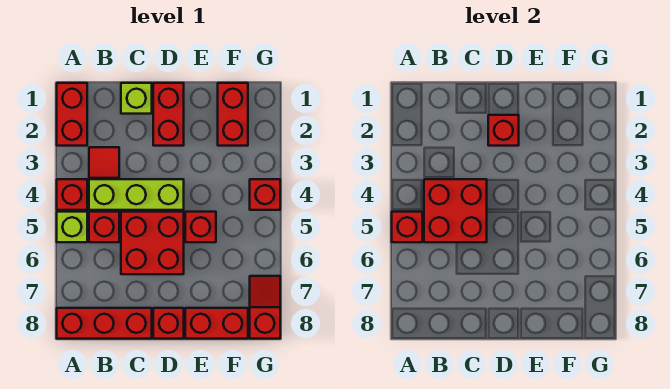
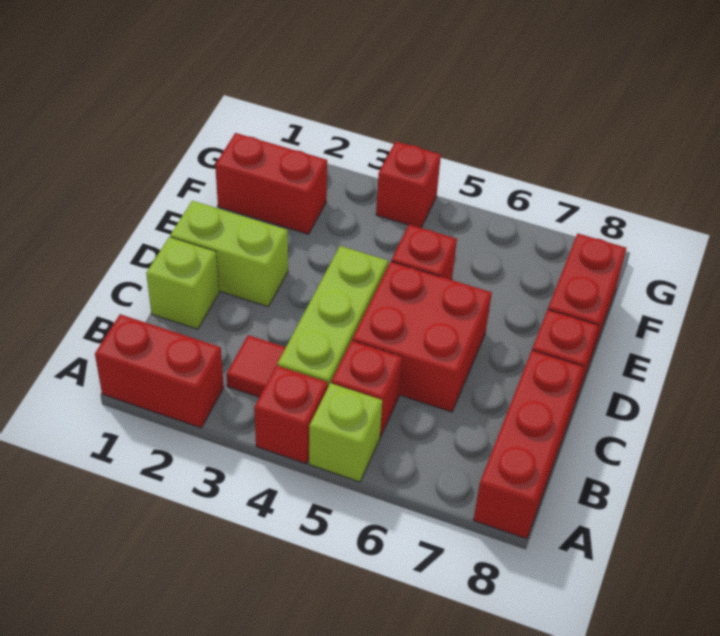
red 1x1 brick [392,212,422,242] -> none
red 2x2 brick [424,179,487,242] -> none
red 1x2 brick [153,83,184,146] -> lime 1x2 brick [170,201,288,306]
red 1x1 brick [488,115,519,146] -> none
red 1x2 slope [250,276,280,339] -> none

